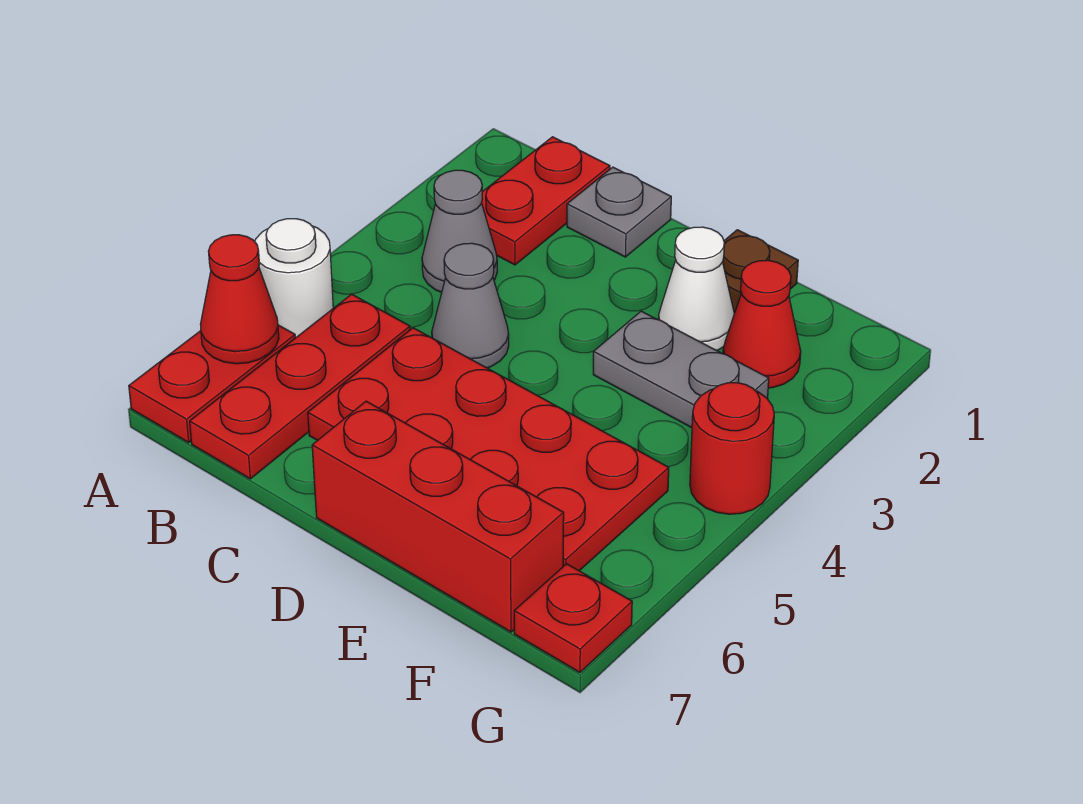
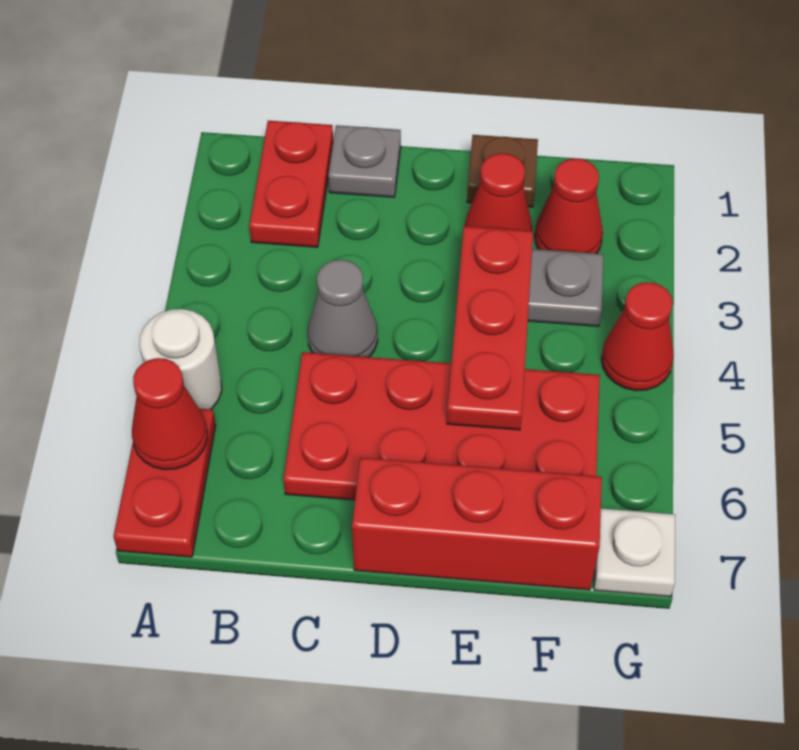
grey 1x1 cone [422,170,497,292] -> none
red 1x3 plate [190,294,410,479] -> red 1x3 plate moved to [447,226,533,430]
white 1x1 cone [658,227,734,351] -> red 1x1 cone [465,153,532,231]
red 1x1 round brick [690,383,774,514] -> red 1x1 cone [601,282,674,391]
red 1x1 plate [514,564,632,672] -> white 1x1 plate [594,508,675,597]

